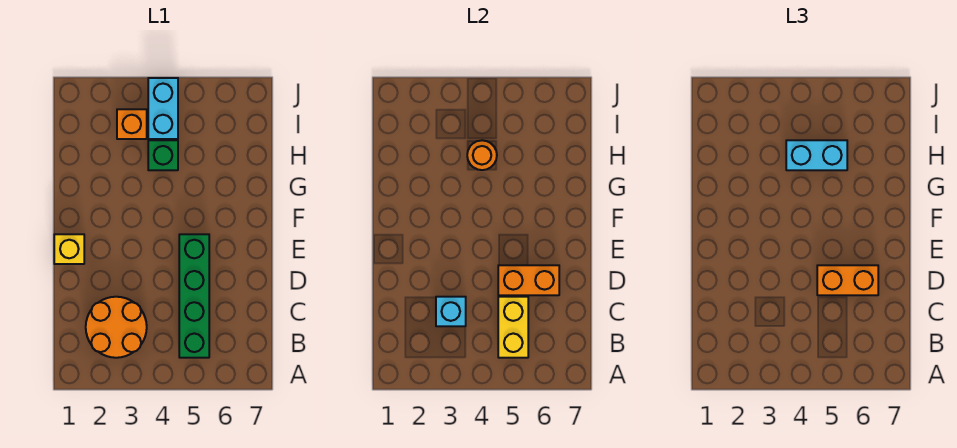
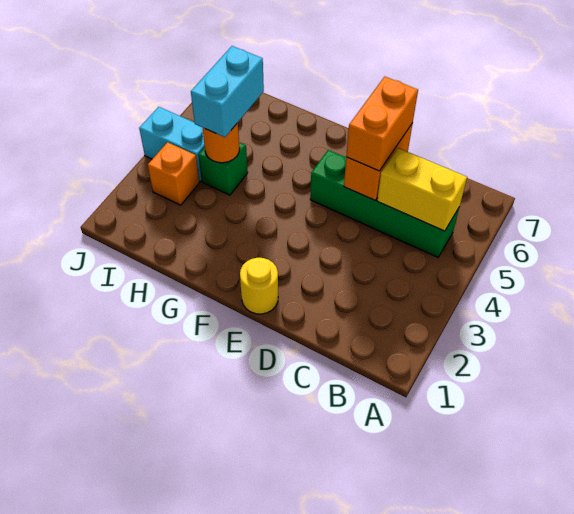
orange 2x2 round brick [86,297,147,358] -> none
cyan 1x1 brick [436,297,466,326] -> none
yellow 1x1 brick [54,234,84,264] -> yellow 1x1 round brick [240,258,278,314]

